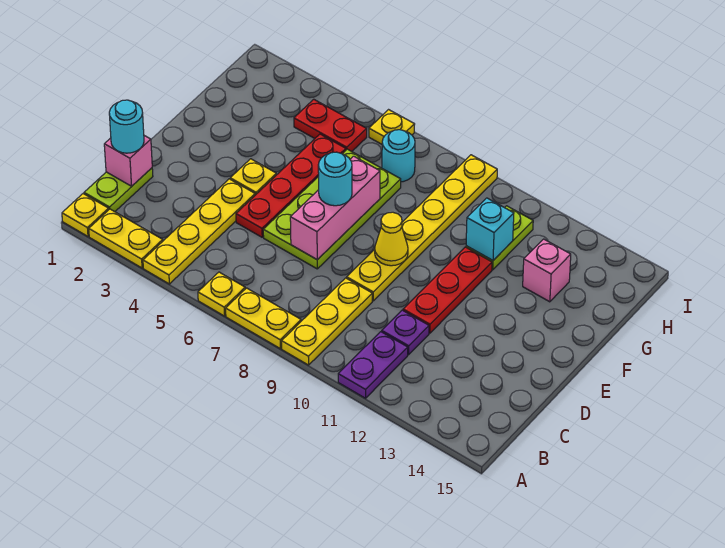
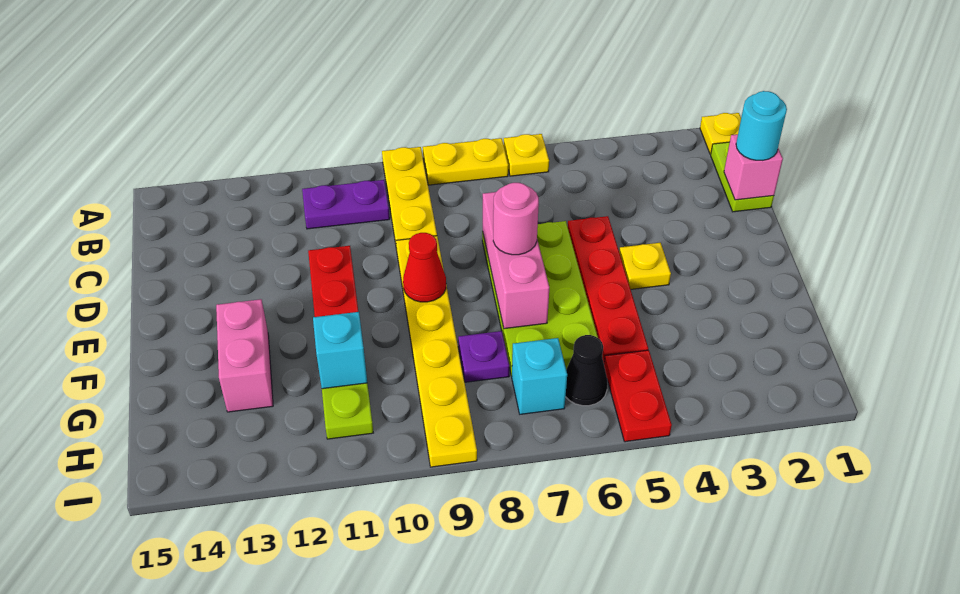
yellow 1x2 plate [89,209,163,268] -> none
yellow 1x4 plate [143,179,255,284] -> none
purple 1x2 plate [338,332,408,398] -> purple 1x2 plate turned to [302,180,390,229]
purple 1x1 plate [382,310,429,355] -> purple 1x1 plate moved to [458,331,509,382]
cyan 1x1 round brick [318,152,352,206] -> pink 1x1 round brick [493,183,539,255]
yellow 1x1 cone [375,212,408,266] -> red 1x1 cone [403,233,446,302]
pink 1x1 brick [523,239,571,302] -> pink 1x2 brick [216,299,273,412]
red 1x2 plate [294,99,367,151] -> red 1x2 plate turned to [604,350,672,442]
none -> black 1x1 cone [566,335,608,406]
cyan 1x1 round brick [382,130,415,182] -> cyan 1x1 brick [512,338,567,414]
yellow 1x1 plate [369,110,415,144] -> none

